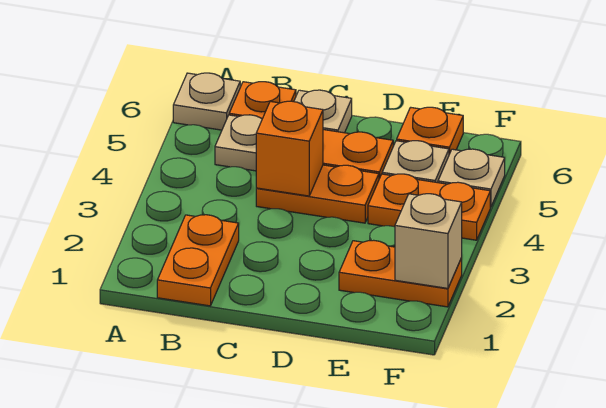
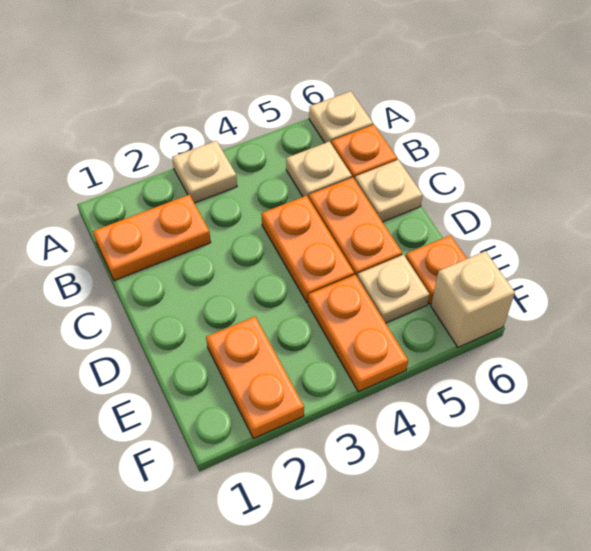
orange 1x1 brick [256,101,323,196] -> none
tan 1x1 brick [395,194,462,288] -> tan 1x1 brick moved to [431,251,515,347]
tan 1x1 plate [438,149,505,207] -> tan 1x1 plate moved to [172,141,237,203]

